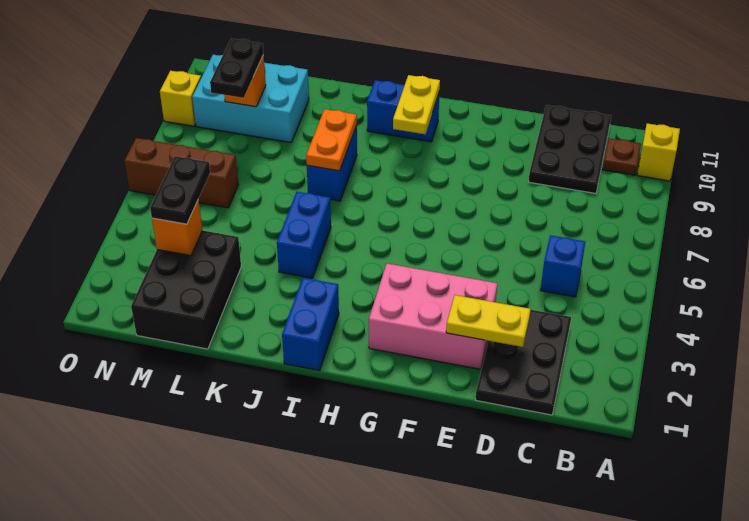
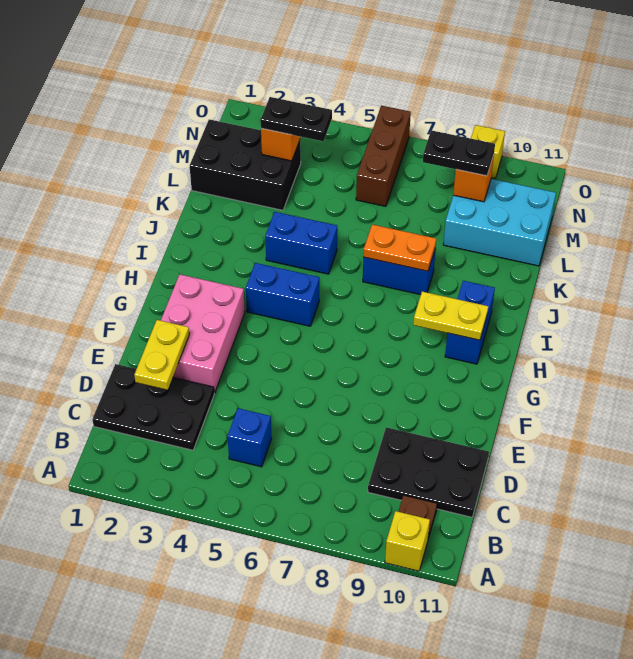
blue 1x2 brick [282,278,339,371] -> blue 1x2 brick moved to [246,263,319,326]
cyan 2x3 brick [192,55,309,143] -> cyan 2x3 brick turned to [443,179,556,266]

